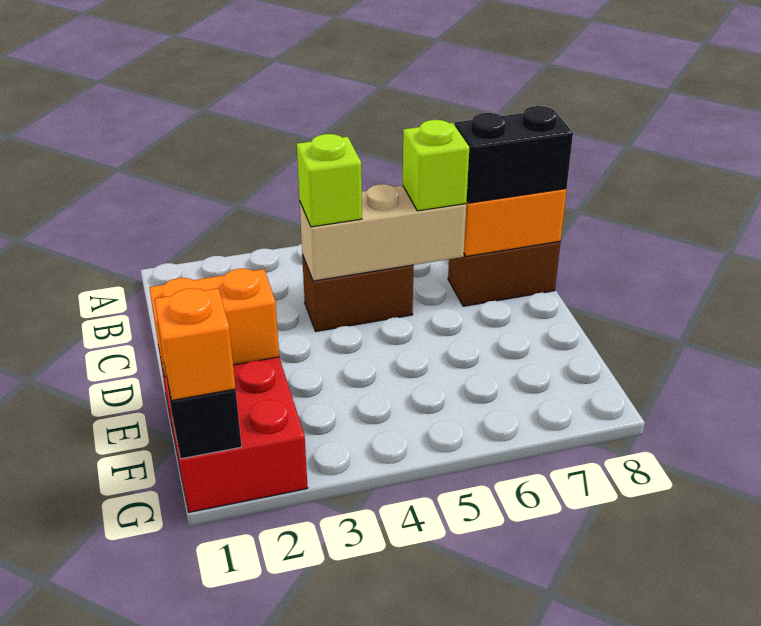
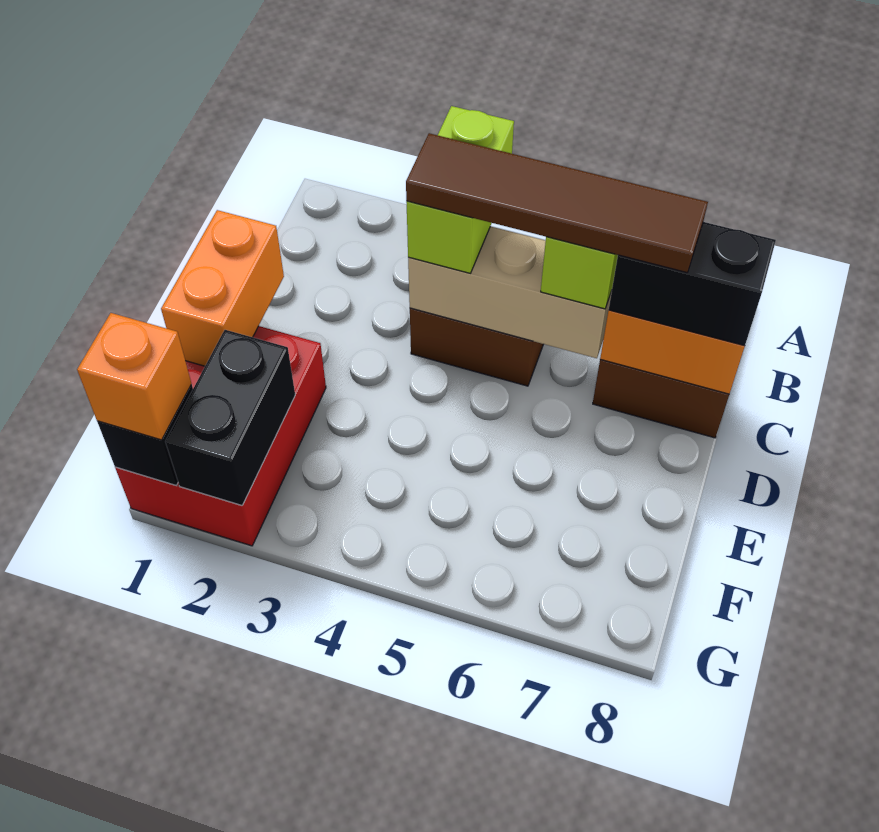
lime 1x1 brick [297,134,362,227] -> lime 1x2 brick [406,106,514,273]
none -> brown 1x4 tile [406,133,708,272]
orange 1x2 brick [149,269,279,377] -> orange 1x2 brick turned to [161,210,284,366]
none -> black 1x2 brick [165,330,295,506]

